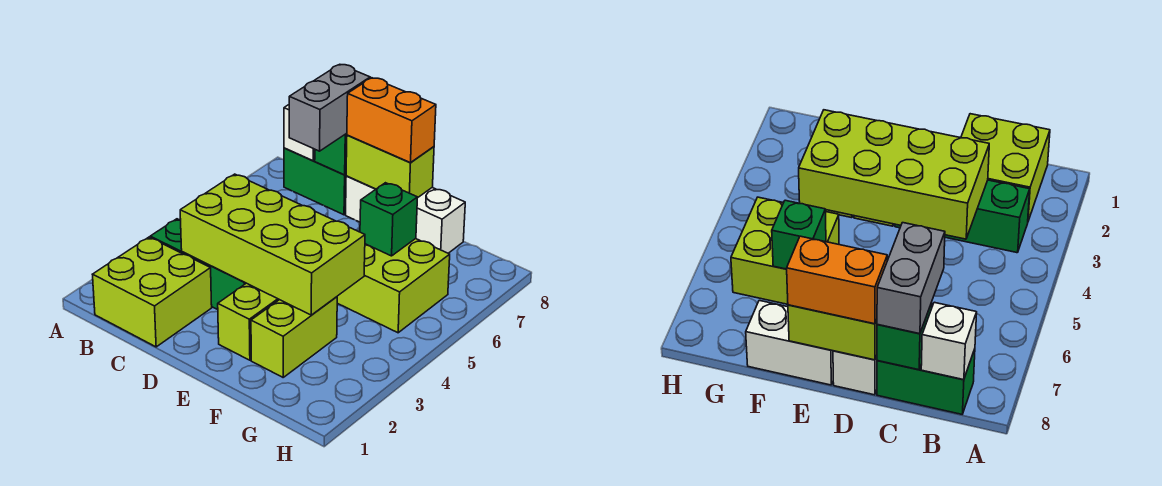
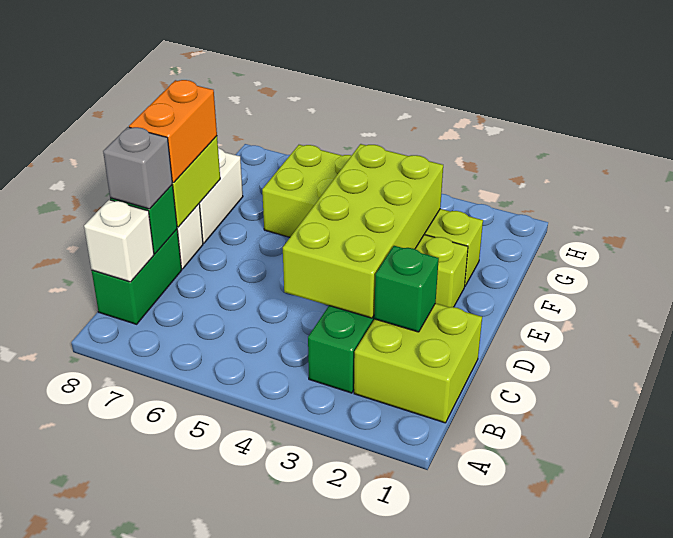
grey 1x2 brick [289,64,370,151] -> grey 1x1 brick [103,127,172,209]
green 1x1 brick [360,183,417,256] -> green 1x1 brick moved to [374,246,439,332]

